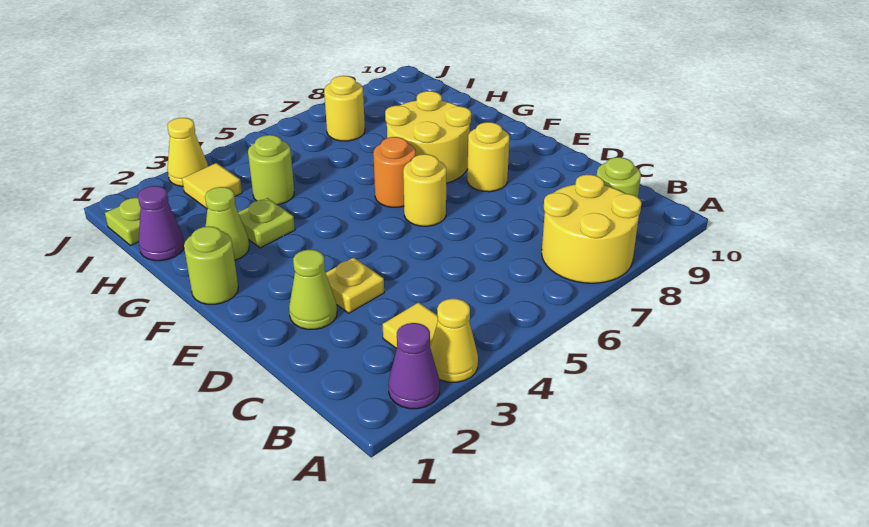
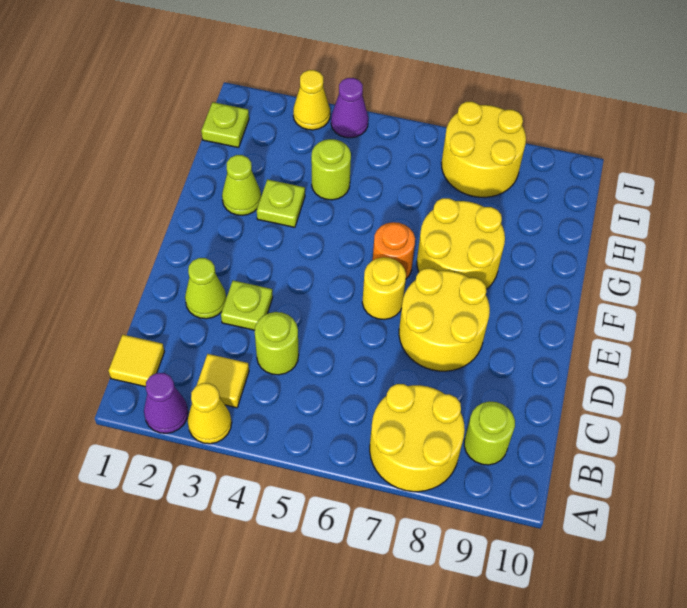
yellow 1x1 plate [326,258,384,313] -> lime 1x1 plate [221,280,273,330]
yellow 1x1 round brick [467,122,509,192] -> yellow 2x2 round brick [399,268,490,371]
lime 1x1 round brick [184,226,238,304] -> lime 1x1 round brick moved to [255,312,299,375]
purple 1x1 cone [138,186,184,261] -> purple 1x1 cone moved to [331,78,368,138]
yellow 1x1 tile [182,163,242,209] -> yellow 1x1 tile moved to [109,335,164,387]
yellow 1x1 round brick [324,76,365,141] -> yellow 2x2 round brick [441,102,526,197]

